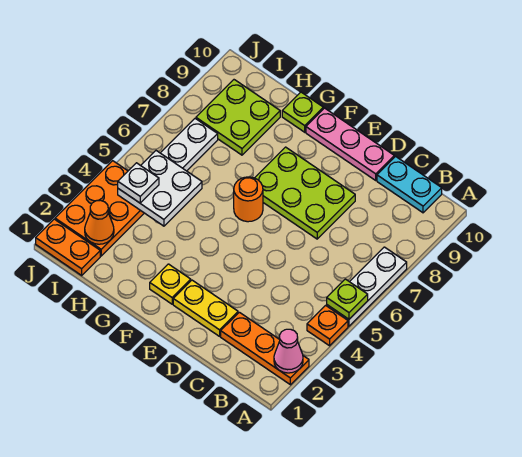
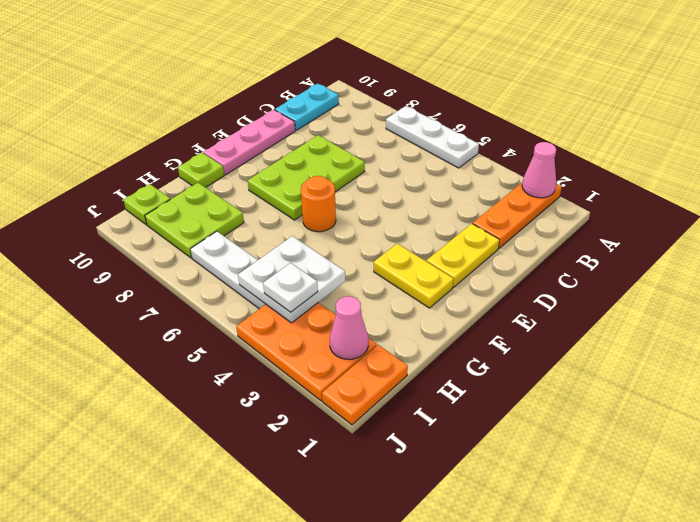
orange 1x1 plate [307,305,348,346] -> none
lime 1x1 plate [327,279,368,319] -> lime 1x1 plate moved to [124,184,170,225]
yellow 1x1 plate [150,264,191,304] -> yellow 1x2 plate [374,244,453,308]
orange 1x1 cone [85,200,114,244] -> pink 1x1 cone [330,296,368,359]

